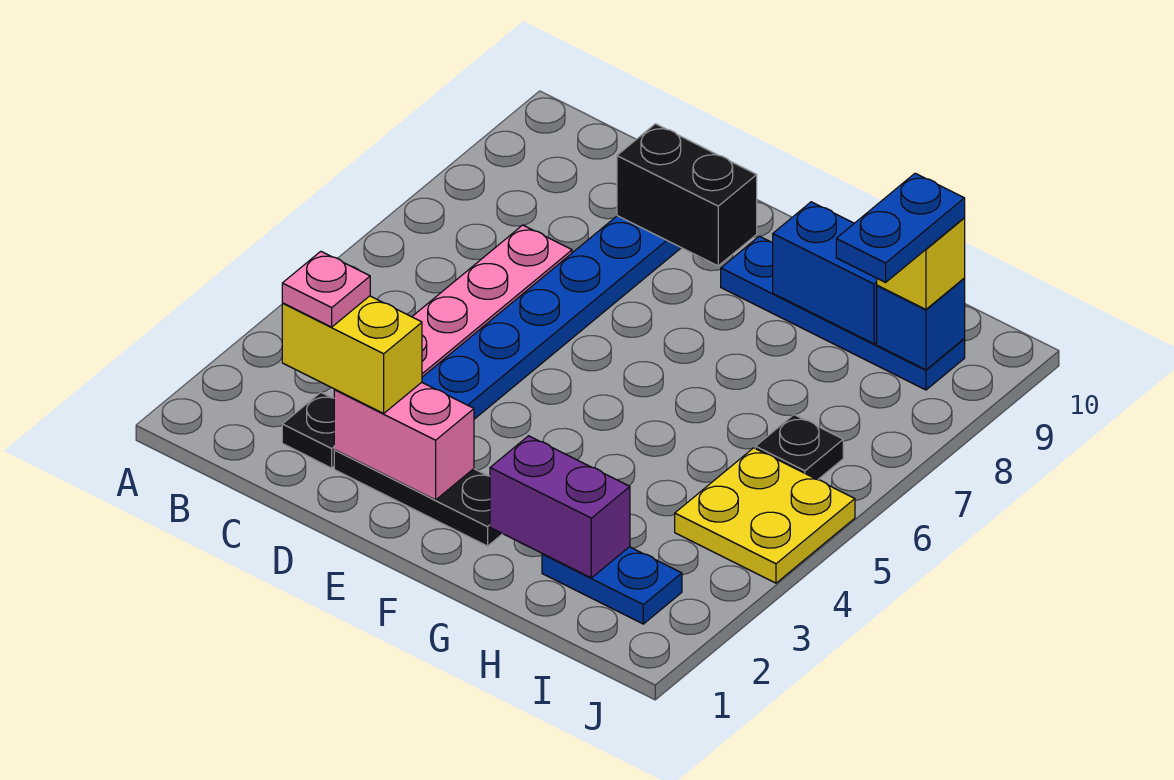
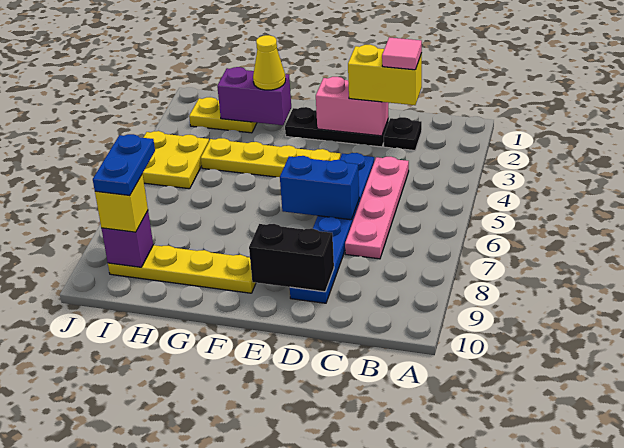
pink 1x1 plate [282,251,370,327] -> pink 1x1 tile [382,37,422,70]
none -> yellow 1x4 plate [201,138,341,177]
blue 1x4 plate [721,236,965,390] -> yellow 1x4 plate [108,245,256,293]
none -> yellow 1x1 cone [253,35,286,90]
blue 1x2 brick [773,202,877,344] -> blue 1x2 brick moved to [280,156,359,220]
blue 1x2 plate [542,547,682,624] -> yellow 1x2 plate [189,97,257,133]
black 1x1 plate [755,415,843,480] -> none
blue 1x1 brick [877,279,965,370] -> purple 1x1 brick [101,211,153,267]

